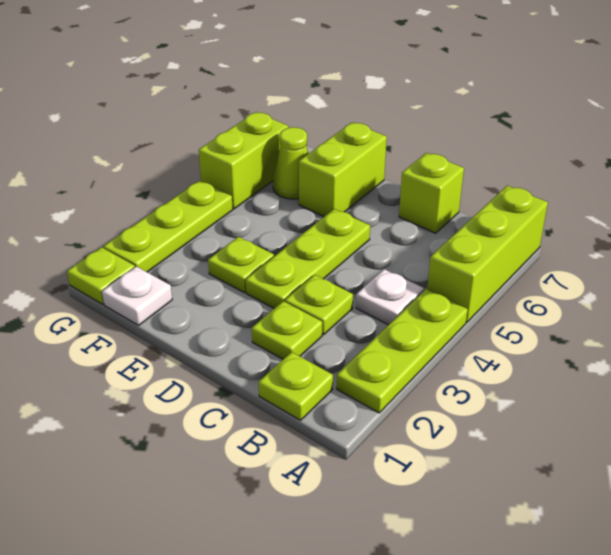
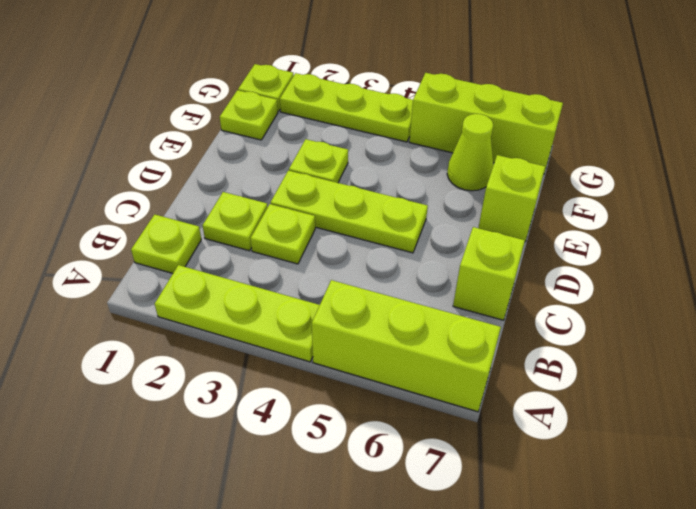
white 1x1 plate [356,269,424,325] -> none
lime 1x2 brick [299,122,387,216] -> lime 1x1 brick [478,155,545,242]
white 1x1 plate [102,266,172,325] -> lime 1x1 plate [220,90,278,140]
lime 1x2 brick [199,112,288,209] -> lime 1x3 brick [409,73,563,173]

